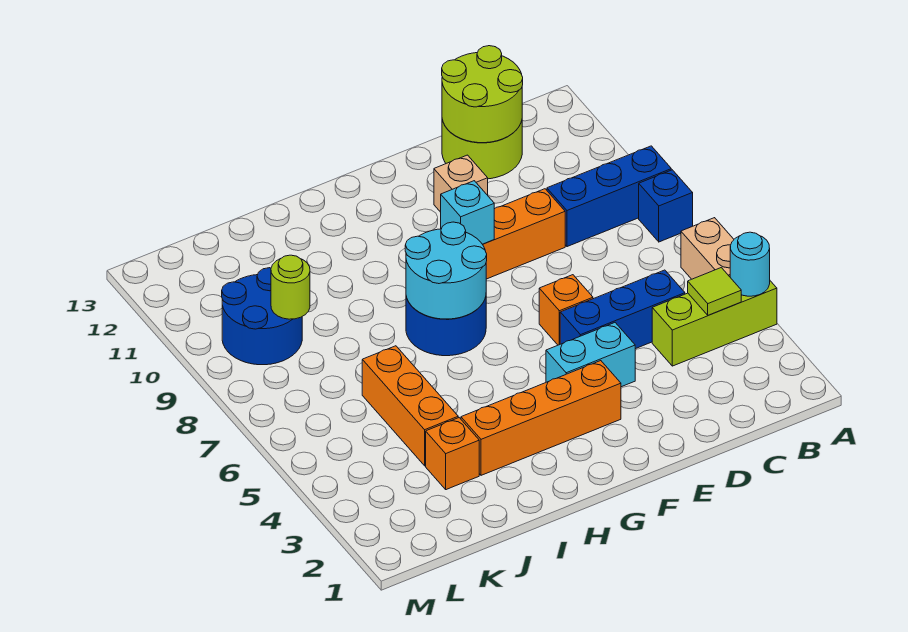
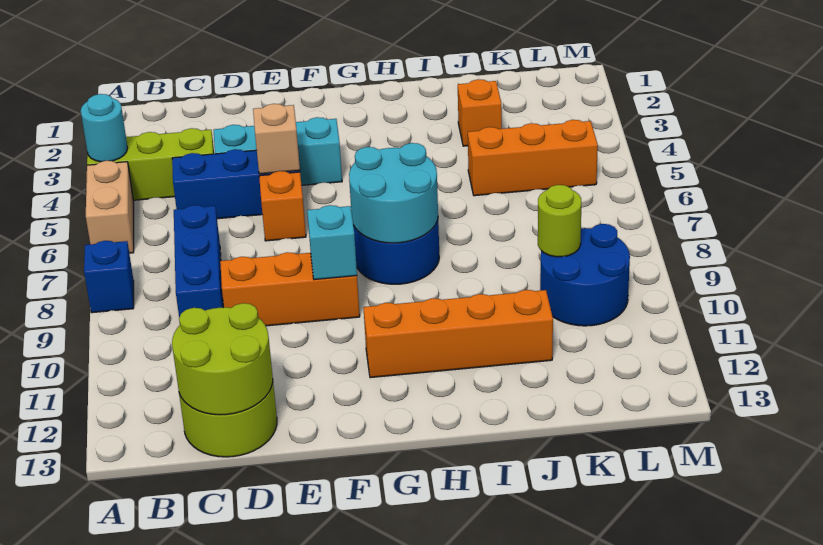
blue 1x3 brick [547,146,671,247] -> blue 1x3 brick turned to [174,205,223,317]
lime 1x1 tile [688,268,741,315] -> none
cyan 1x2 brick [546,323,635,387] -> cyan 1x3 brick [214,117,342,185]
tan 1x1 brick [434,155,488,212] -> tan 1x1 brick moved to [253,104,300,174]
orange 1x4 brick [461,361,621,475] -> orange 1x4 brick moved to [363,290,553,378]
orange 1x3 brick [362,346,458,466] -> orange 1x3 brick turned to [468,120,598,196]

